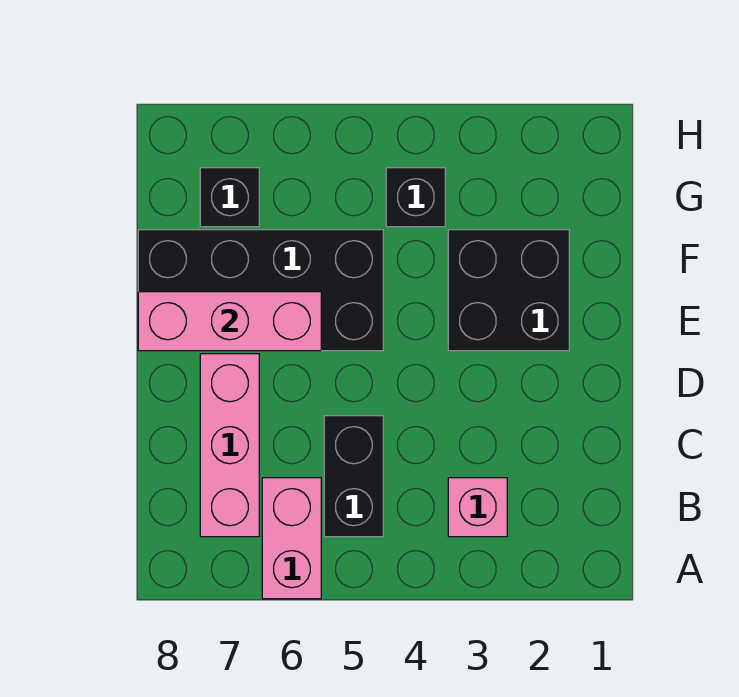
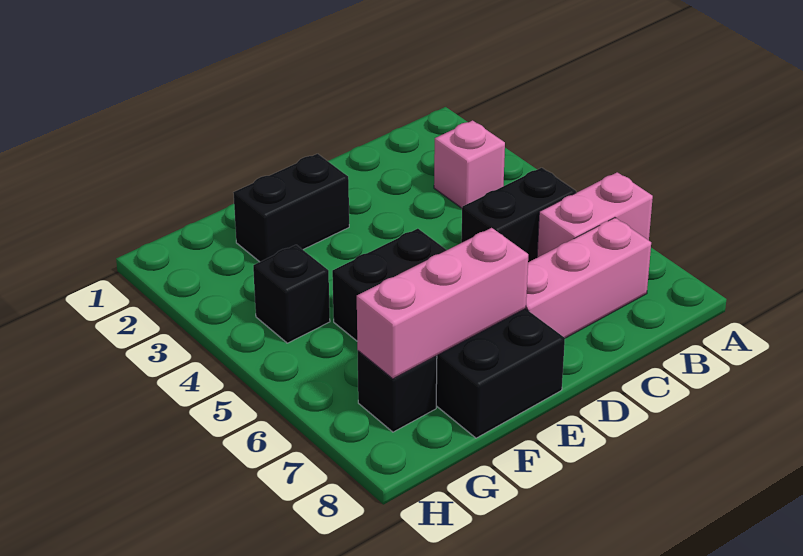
black 2x2 brick [448,230,569,351] -> black 1x2 brick [233,154,349,262]
pink 1x3 brick [138,292,321,351] -> pink 1x3 brick turned to [357,228,528,379]

